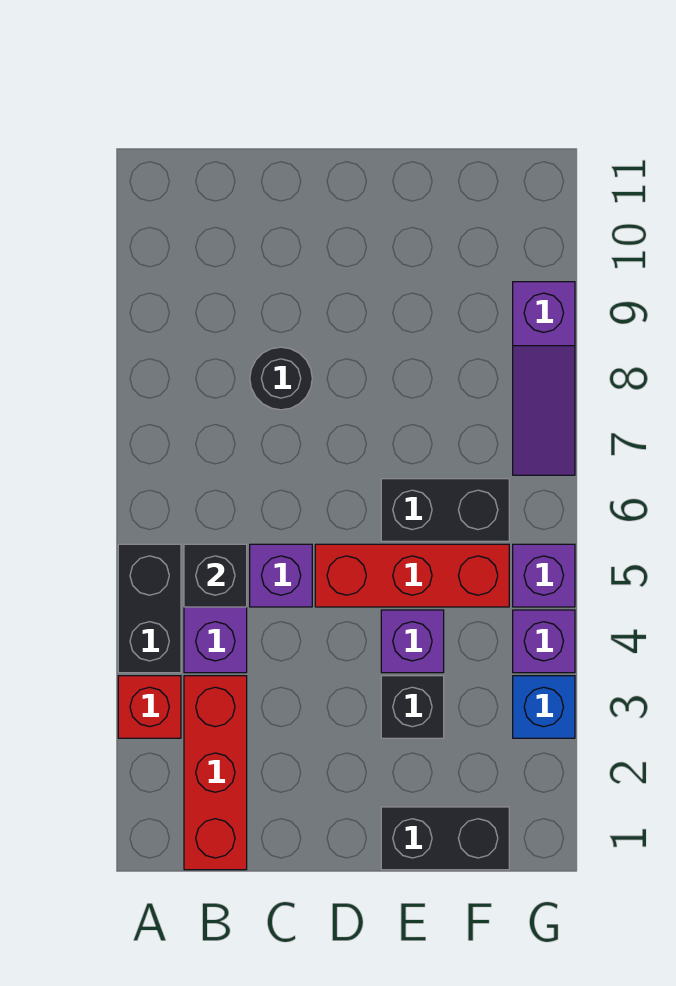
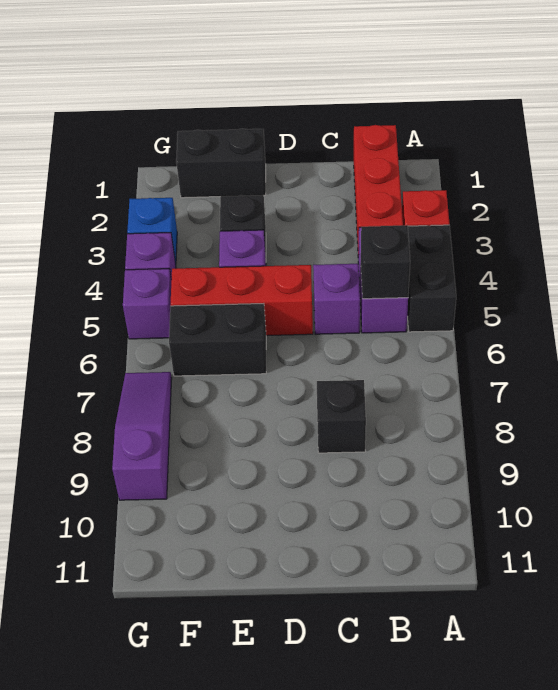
black 1x1 round brick [250,347,312,410] -> black 1x1 brick [317,380,366,453]

